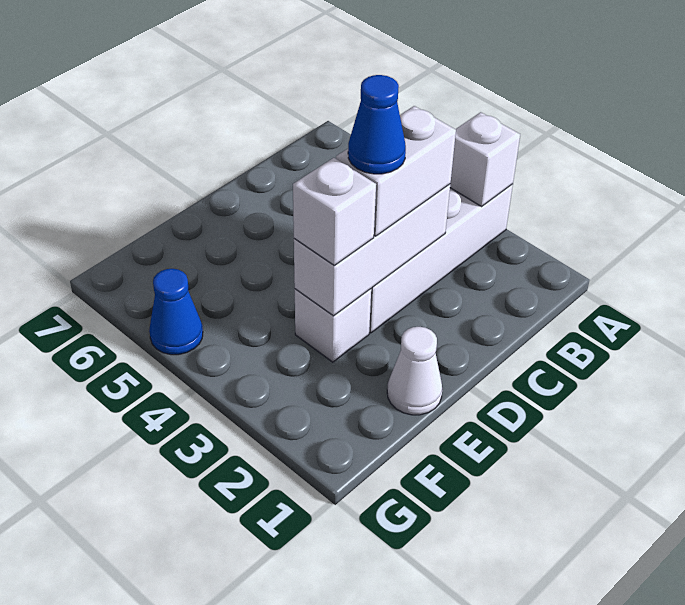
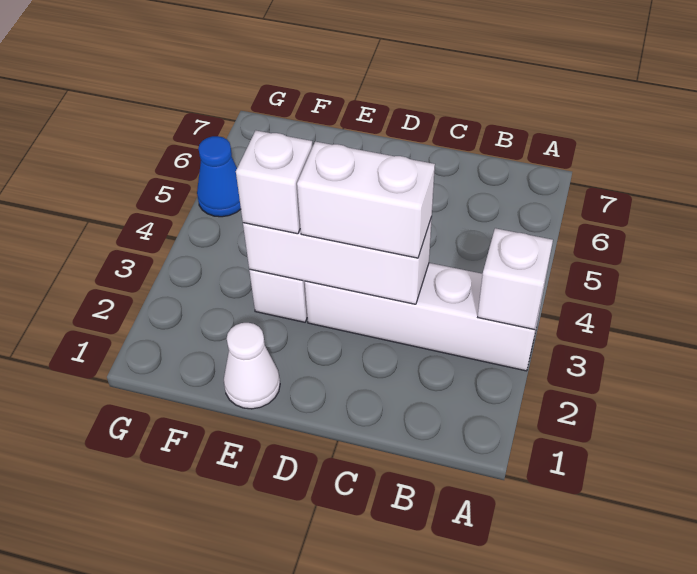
blue 1x1 cone [348,75,406,174] -> none

